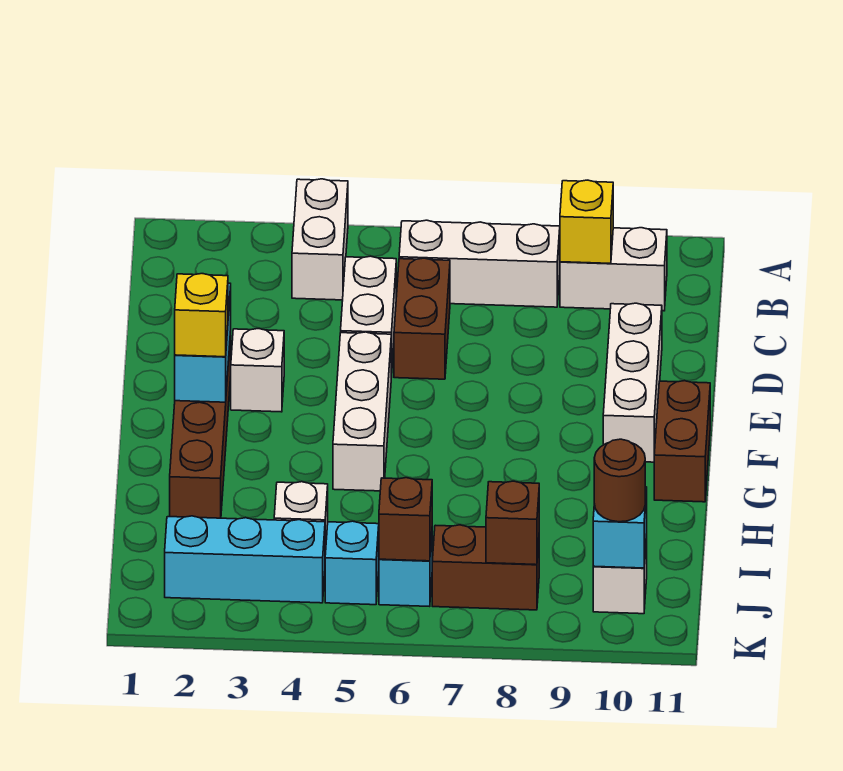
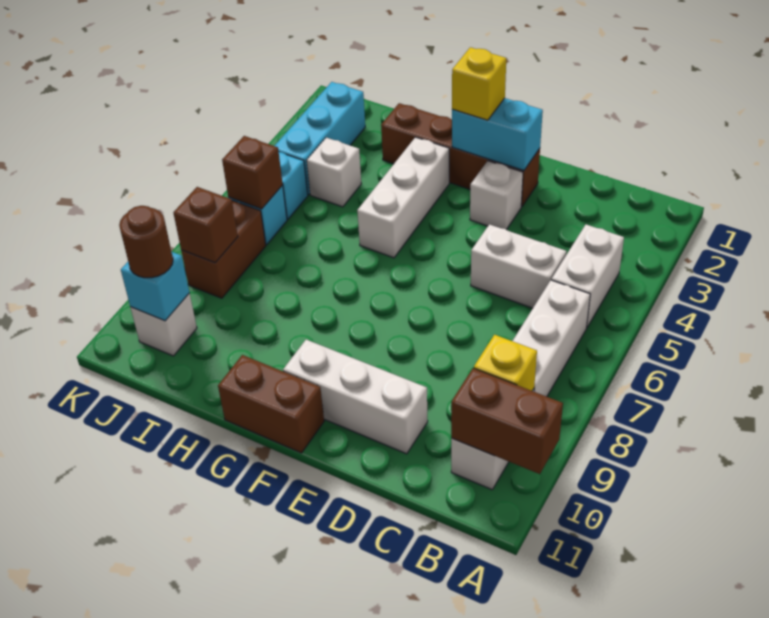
white 1x2 brick [292,179,348,300] -> white 1x2 brick turned to [552,225,624,328]
brown 1x2 brick [394,258,450,379] -> brown 1x2 brick moved to [451,368,563,474]
white 1x3 brick [333,332,391,491] -> white 1x3 brick turned to [357,137,449,258]

